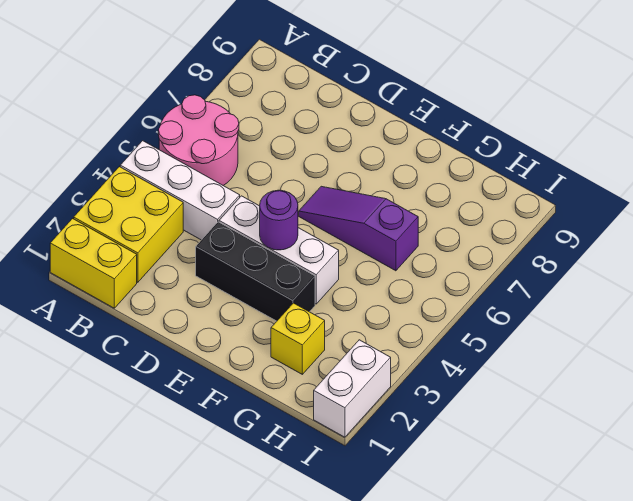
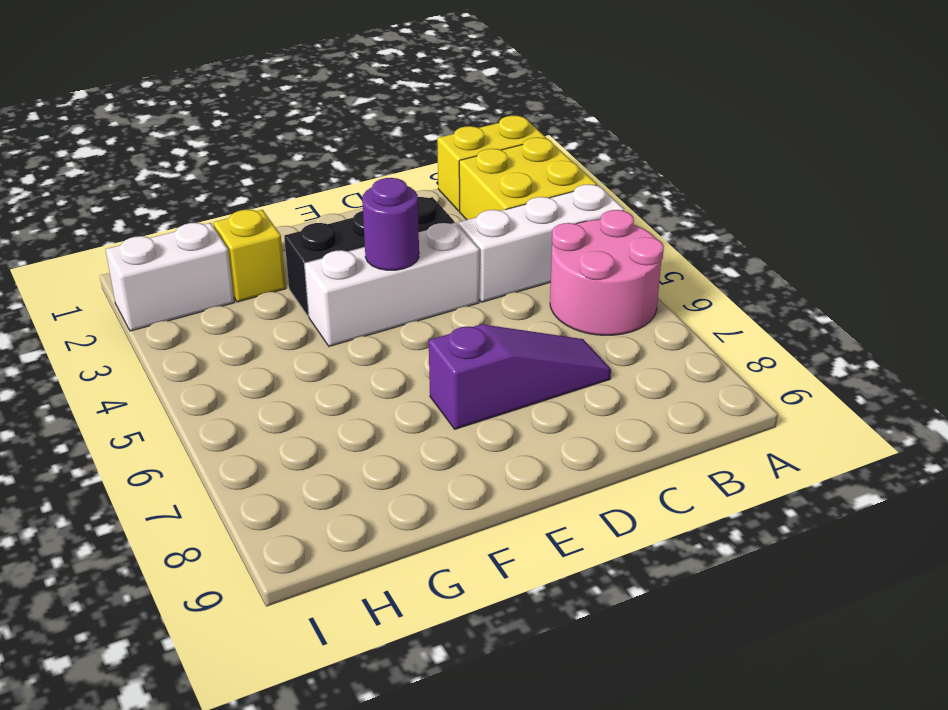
purple 1x3 slope [299,186,418,271] -> purple 1x3 slope moved to [429,324,611,429]
white 1x2 brick [314,340,391,437] -> white 1x2 brick turned to [106,223,234,331]

